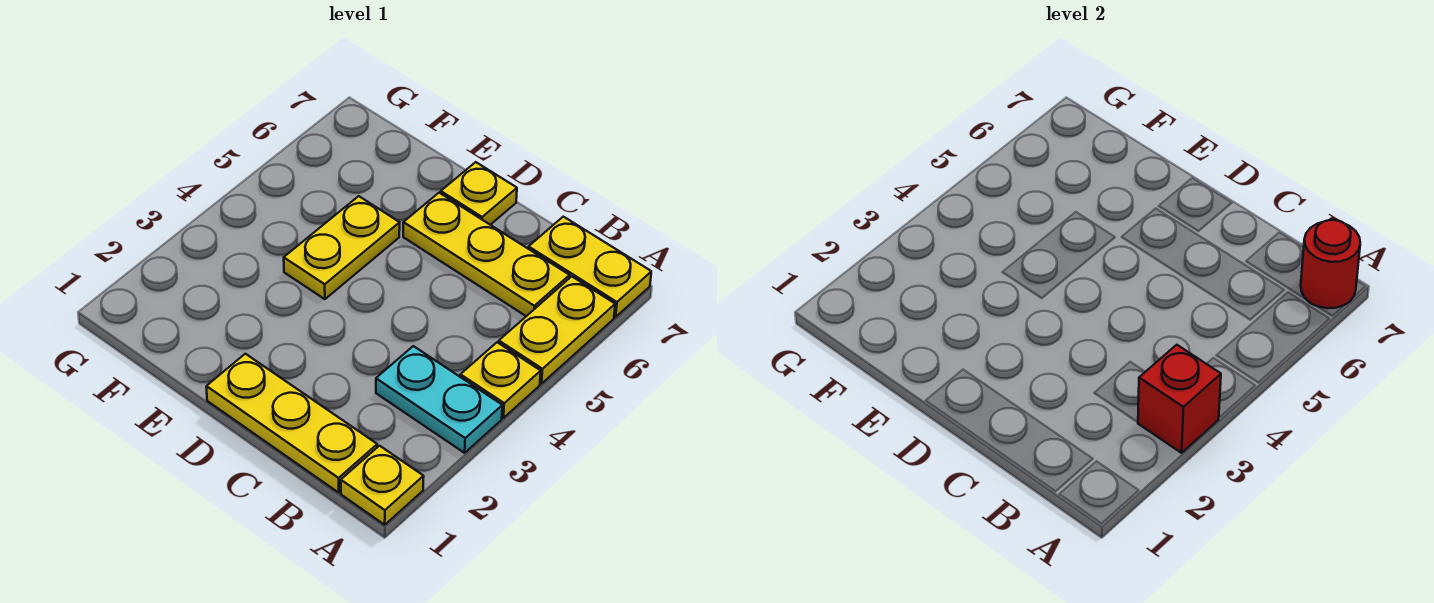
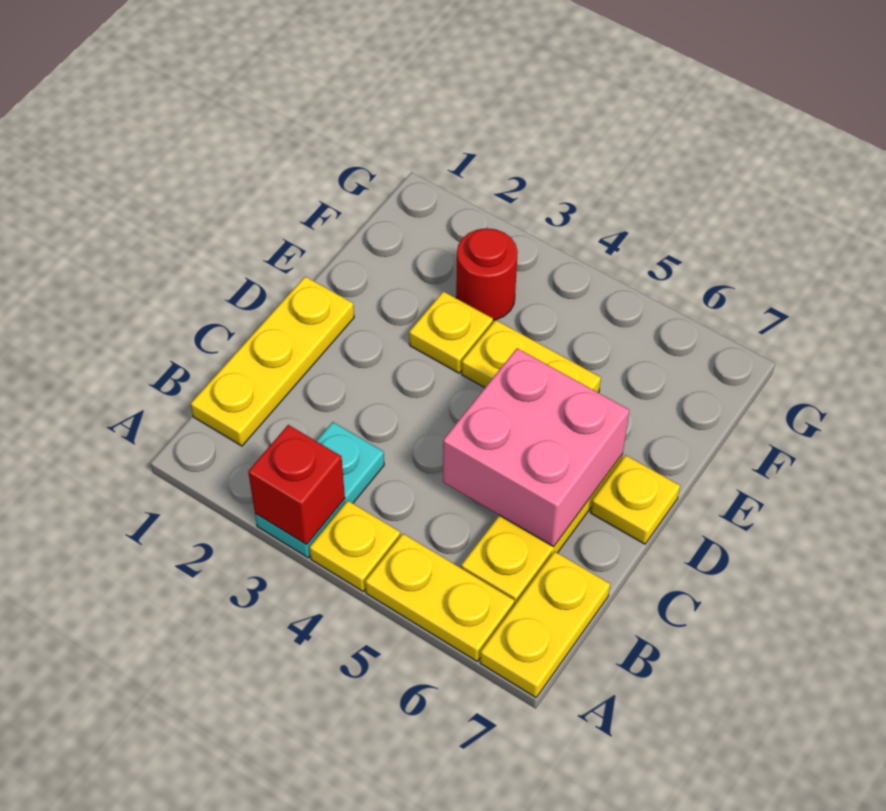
yellow 1x1 plate [341,446,424,525] -> yellow 1x1 plate moved to [409,291,493,373]
red 1x1 round brick [1301,220,1360,308] -> red 1x1 round brick moved to [456,228,518,320]
none -> pink 2x2 brick [443,348,629,547]

